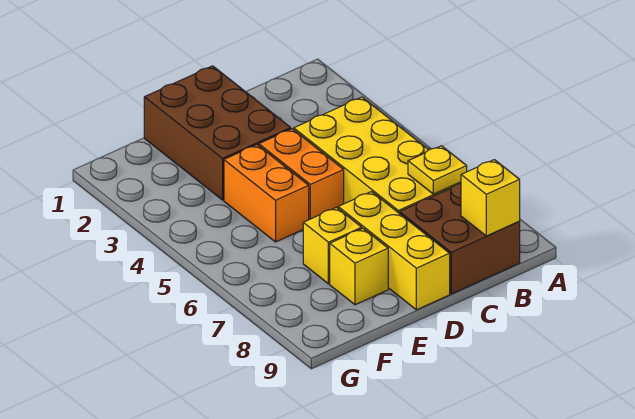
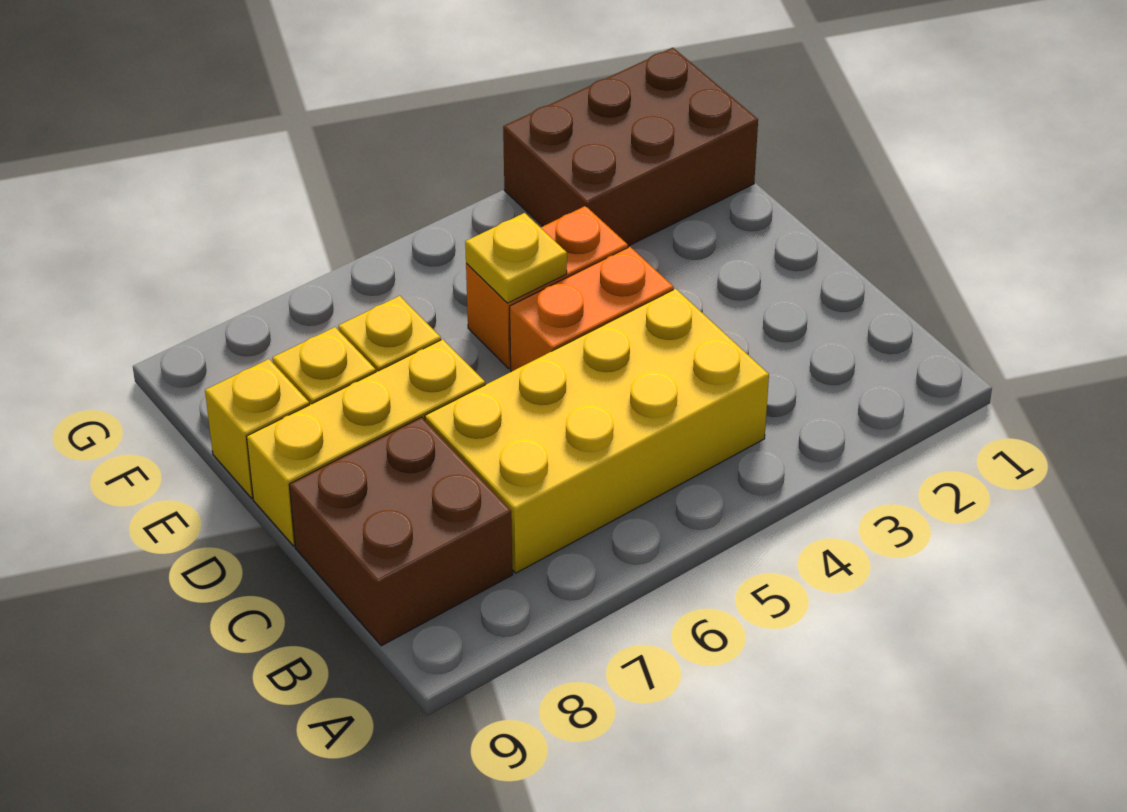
yellow 1x1 plate [408,146,467,194] -> yellow 1x1 plate moved to [465,213,567,303]
yellow 1x1 brick [461,160,520,236] -> yellow 1x1 brick moved to [205,359,309,498]
brown 2x3 brick [144,66,291,200] -> brown 2x3 brick moved to [503,48,758,246]

